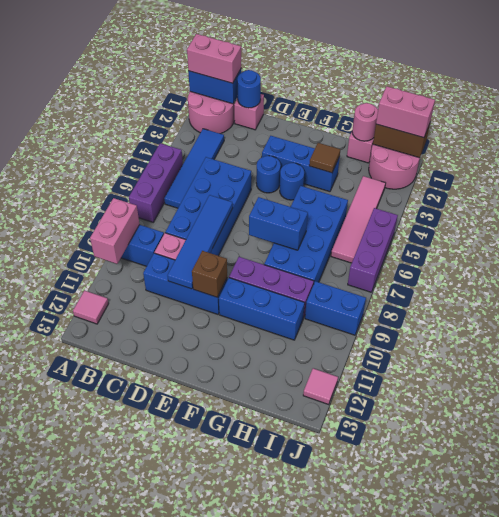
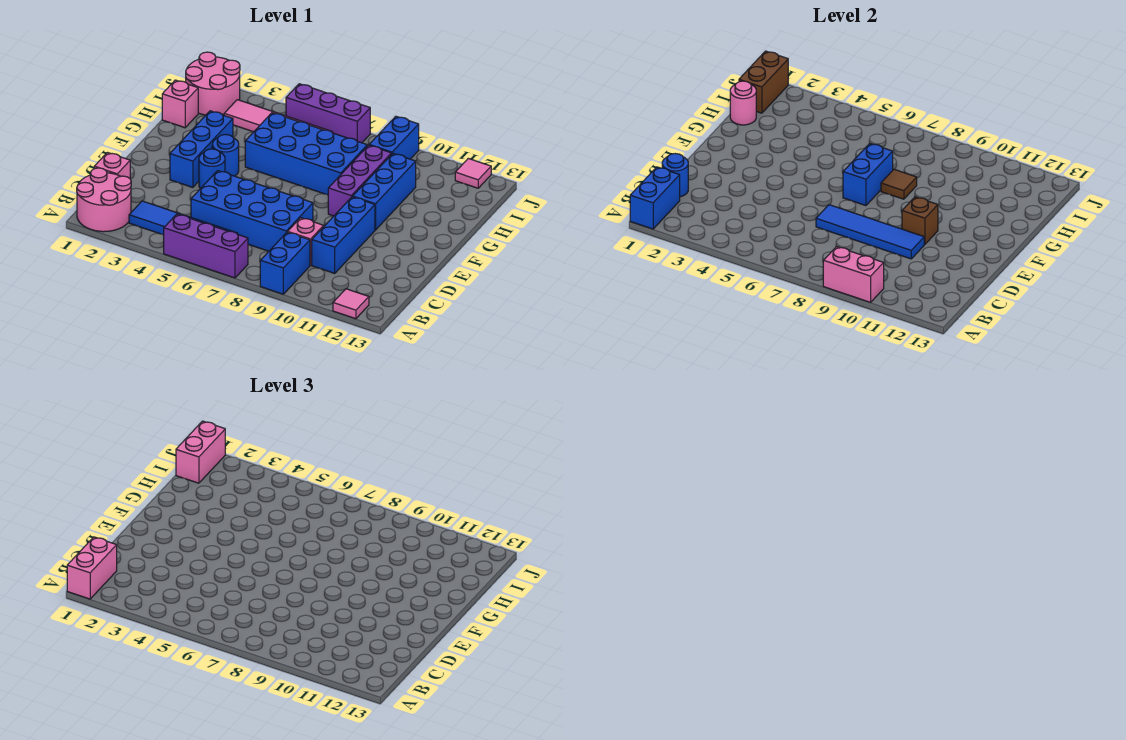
brown 1x1 tile [309,143,340,173] -> brown 1x1 tile moved to [881,169,917,199]

